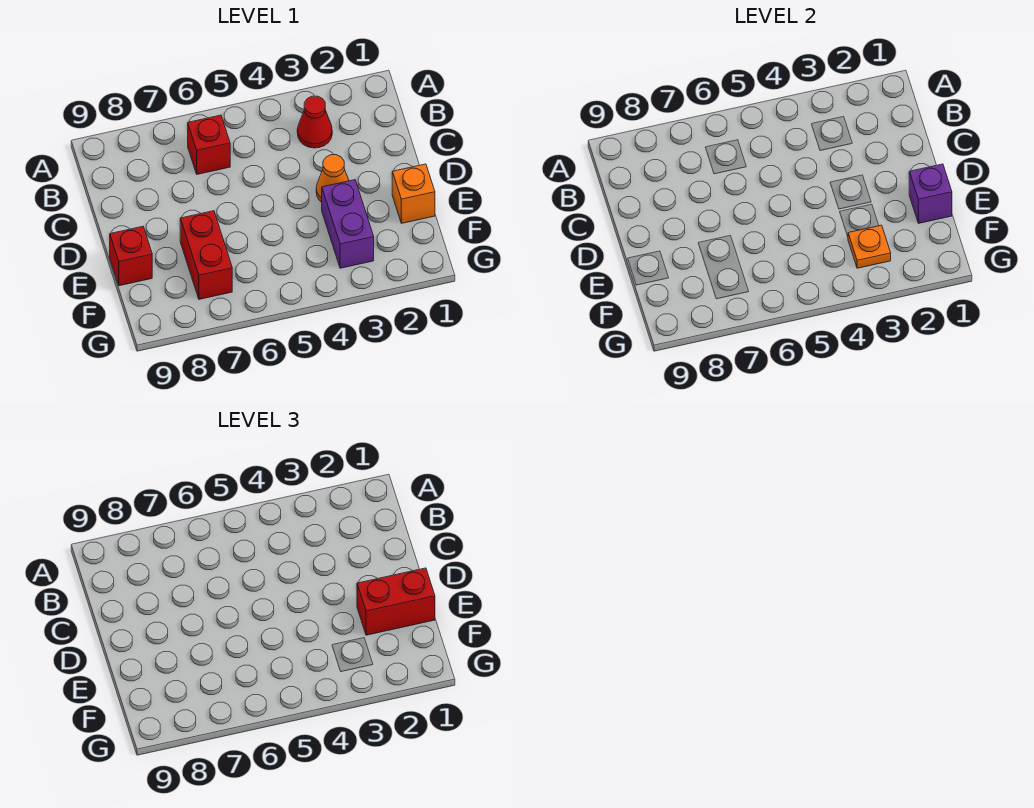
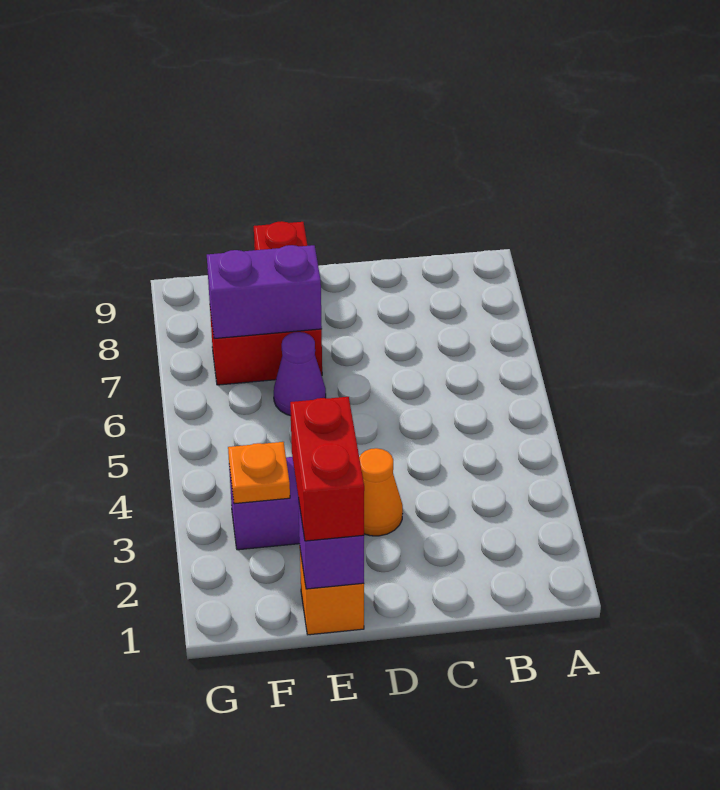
red 1x1 cone [297,96,332,148] -> none
red 1x1 brick [188,115,230,174] -> none
none -> purple 1x1 cone [274,332,326,416]
none -> purple 1x2 brick [207,245,322,339]

